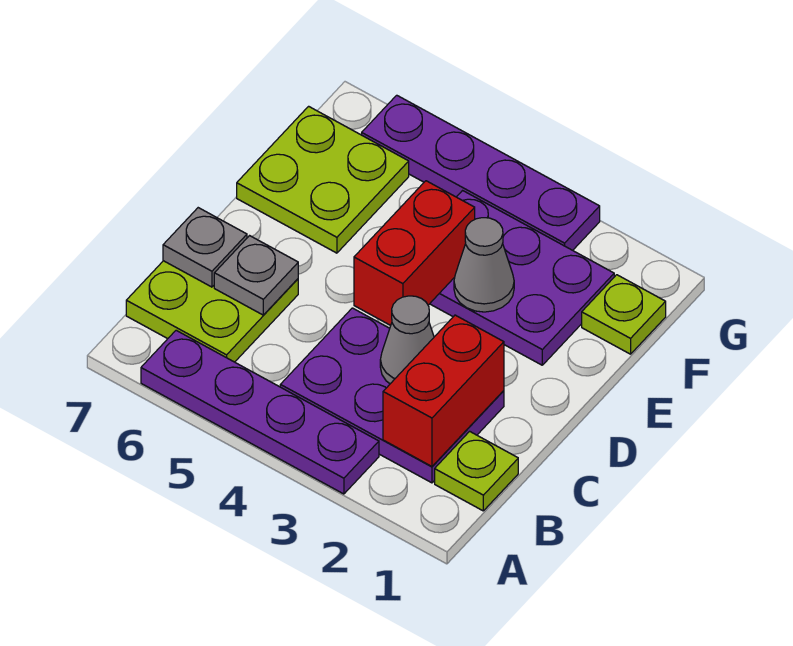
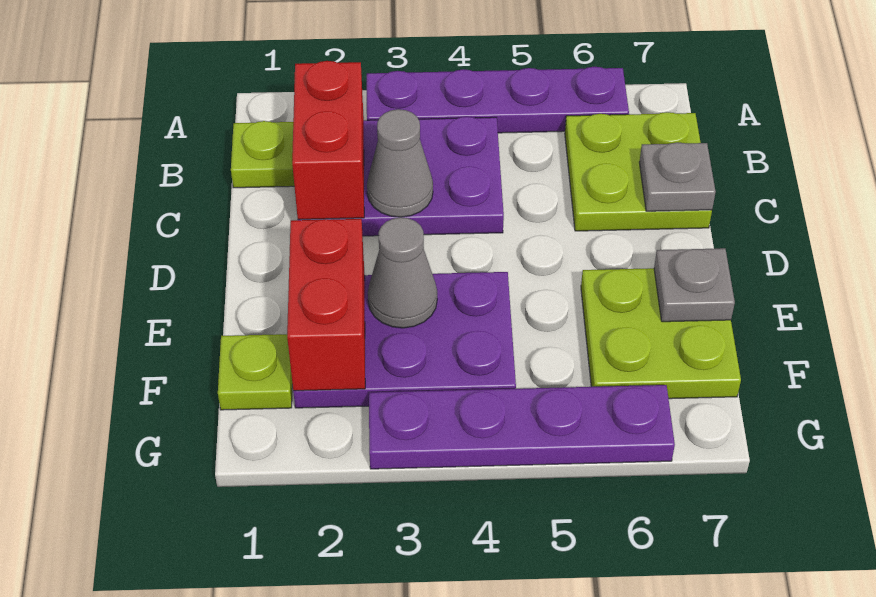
grey 1x1 plate [214,236,298,315] -> grey 1x1 plate moved to [654,248,735,322]
red 1x2 brick [354,181,475,325] -> red 1x2 brick moved to [287,219,365,391]

